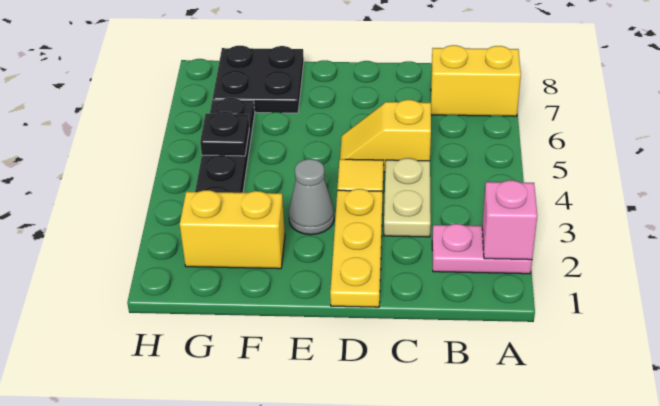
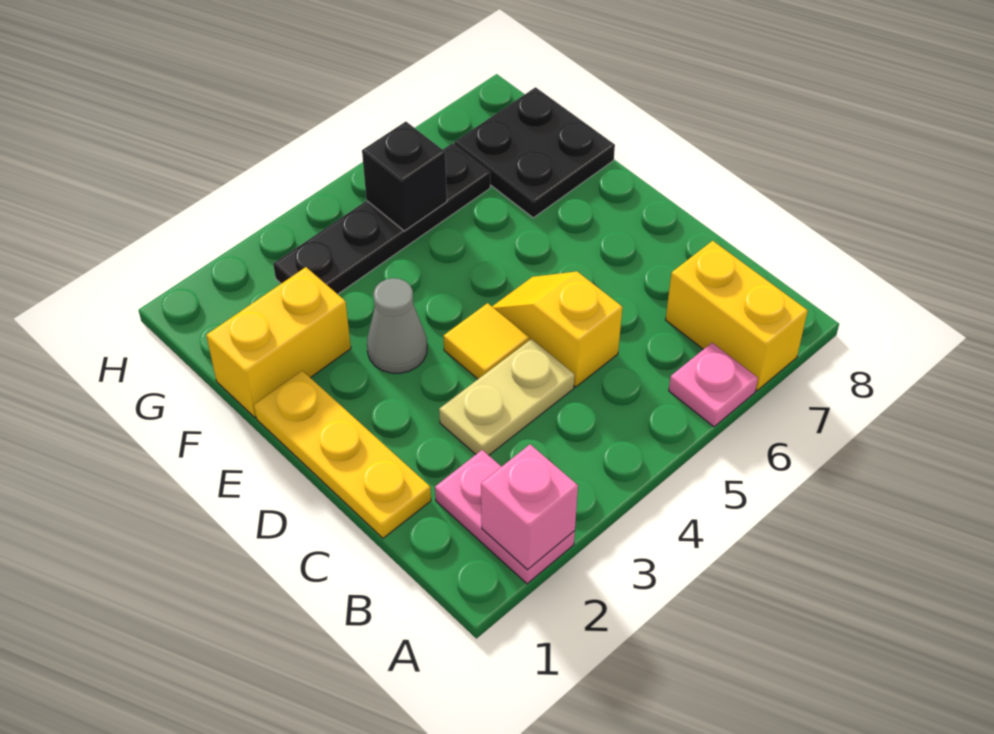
none -> pink 1x1 plate [669,343,758,427]
yellow 1x3 plate [330,189,383,307] -> yellow 1x3 plate turned to [254,371,431,538]
yellow 1x2 brick [180,190,285,269] -> yellow 1x2 brick turned to [206,267,351,417]
black 1x1 plate [200,112,249,156] -> black 1x1 brick [362,122,447,231]

